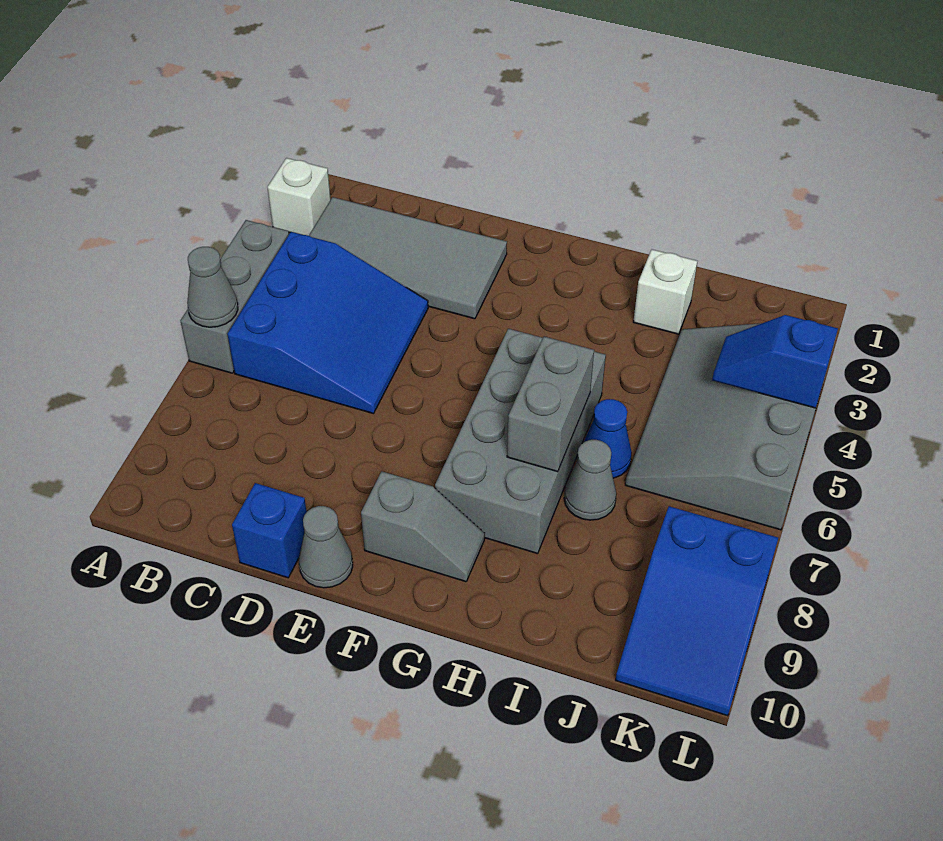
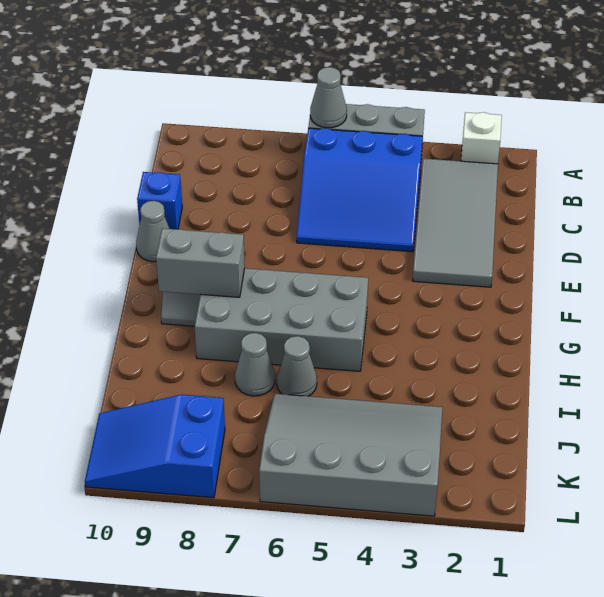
grey 1x2 brick [507,337,594,472] -> grey 1x2 brick moved to [156,228,245,297]
white 1x1 brick [633,250,697,334] -> none
blue 1x1 cone [584,399,632,478] -> grey 1x1 cone [277,336,317,396]
blue 1x2 slope [712,315,838,408] -> none

